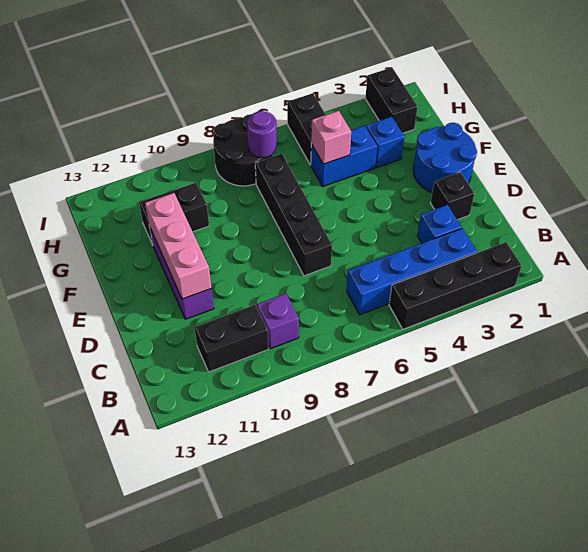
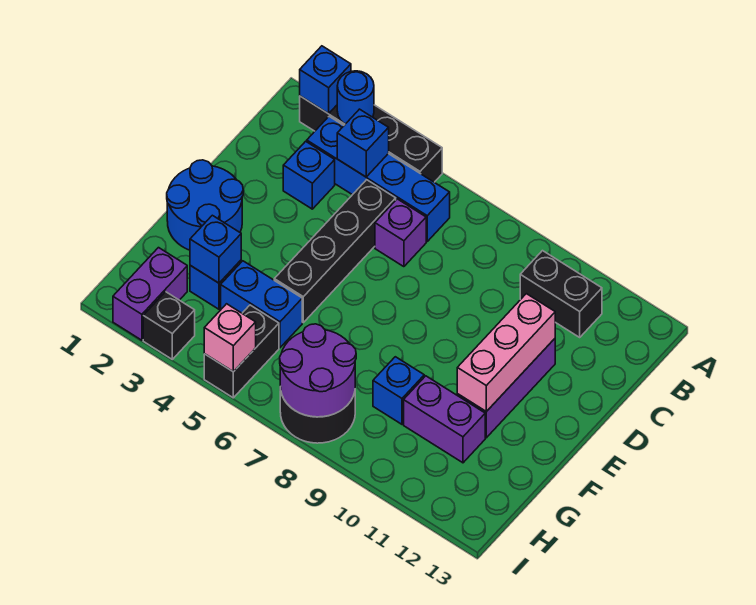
none -> blue 1x1 brick [300,46,351,114]
none -> blue 1x1 round brick [337,71,374,124]
none -> blue 1x1 brick [337,109,389,177]
purple 1x1 brick [257,294,299,349] -> purple 1x1 brick moved to [375,199,426,267]
black 1x1 brick [431,172,474,220] -> black 1x1 brick moved to [143,292,195,359]
black 1x4 brick [255,154,332,276] -> black 1x4 brick moved to [274,180,396,322]
none -> blue 1x1 brick [190,215,241,283]
pink 1x1 brick [311,111,351,164] -> pink 1x1 brick moved to [204,304,256,372]
none -> blue 1x1 brick [373,357,424,424]
black 1x2 brick [139,183,209,245] -> purple 1x2 brick [404,376,485,463]
black 1x2 brick [365,67,418,133] -> purple 1x2 brick [113,248,187,340]
purple 1x1 round brick [247,111,277,158] -> purple 2x2 round brick [280,324,356,417]

